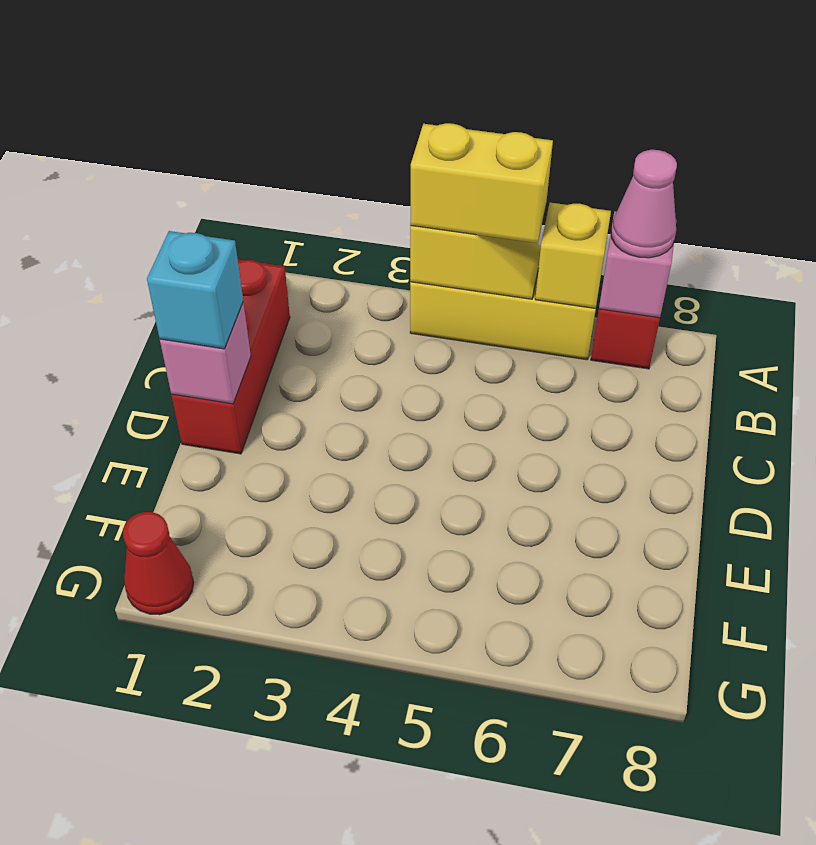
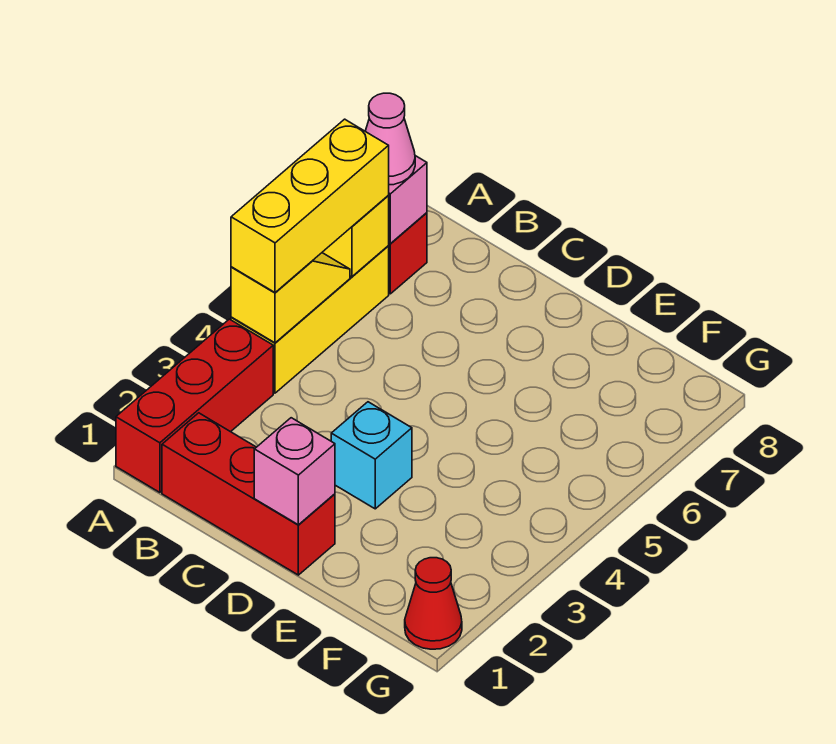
none -> red 1x3 brick [116,319,273,492]
yellow 1x2 brick [410,123,553,243] -> yellow 1x3 brick [231,119,389,293]
cyan 1x1 brick [147,231,243,349] -> cyan 1x1 brick moved to [331,402,412,509]

